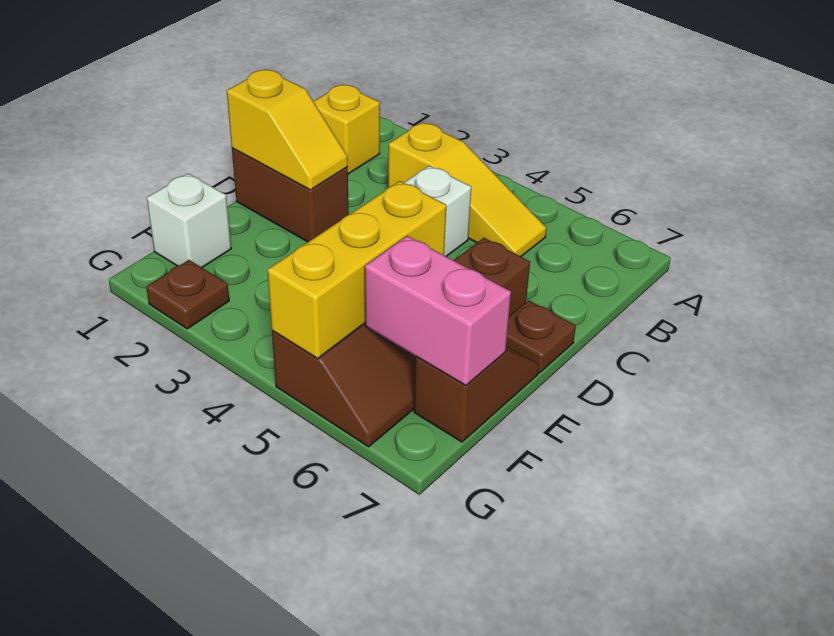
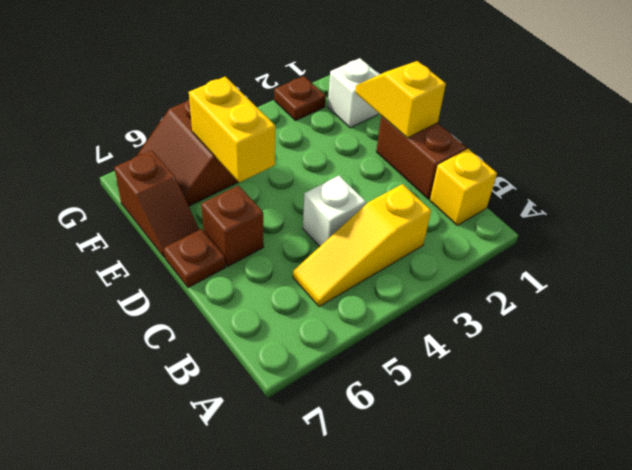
brown 1x2 brick [232,148,349,242] -> brown 1x2 brick turned to [376,116,466,199]
yellow 1x2 slope [227,70,348,190] -> yellow 1x2 slope turned to [355,61,446,138]
yellow 1x3 brick [267,181,446,358] -> yellow 1x2 brick [189,77,275,182]
pink 1x2 brick [365,236,511,386] -> none

